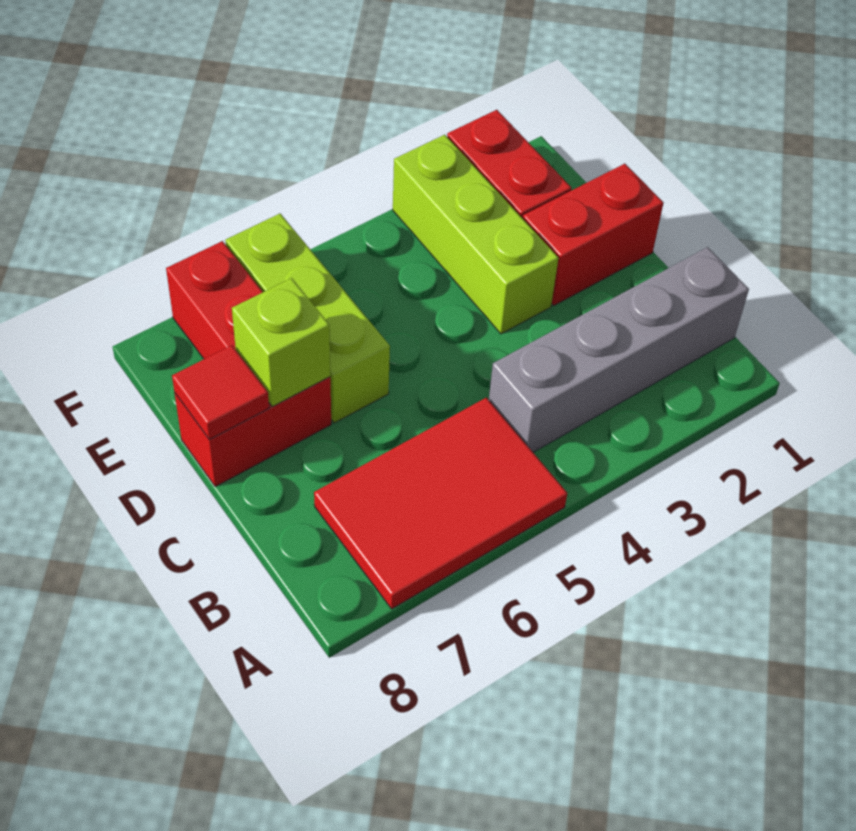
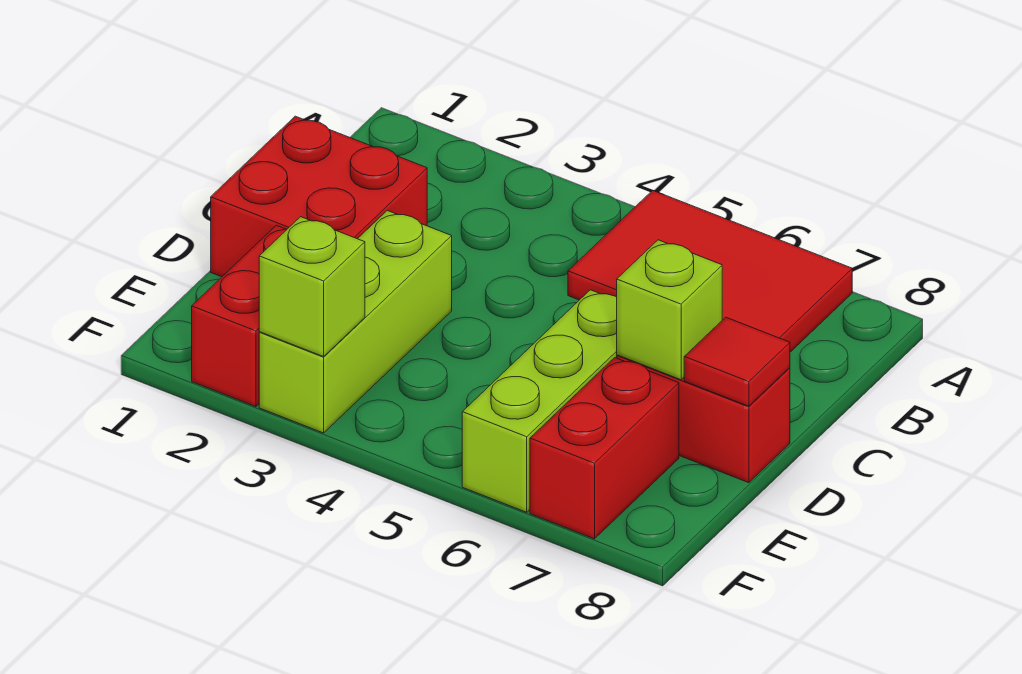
grey 1x4 brick [489,247,749,452] -> none
red 1x2 brick [523,164,663,305] -> red 2x2 brick [211,116,427,277]
none -> lime 1x1 brick [259,217,365,357]

